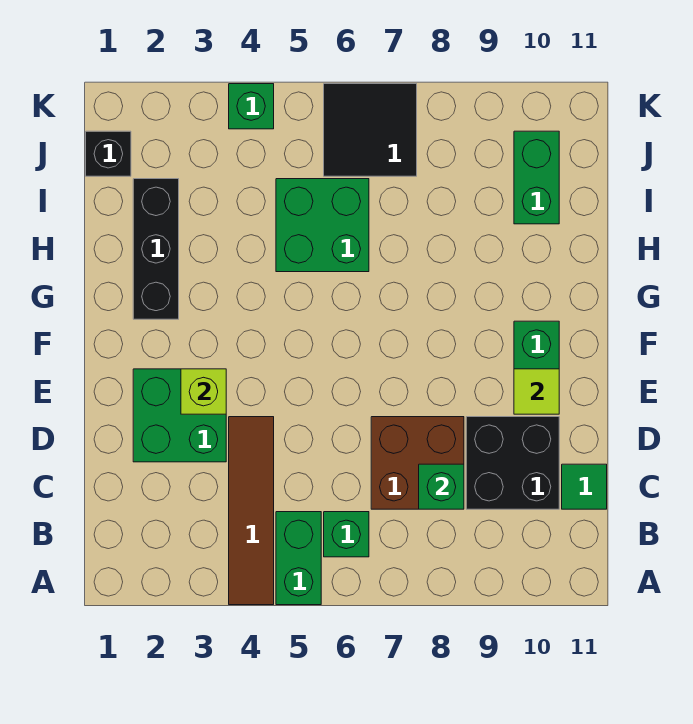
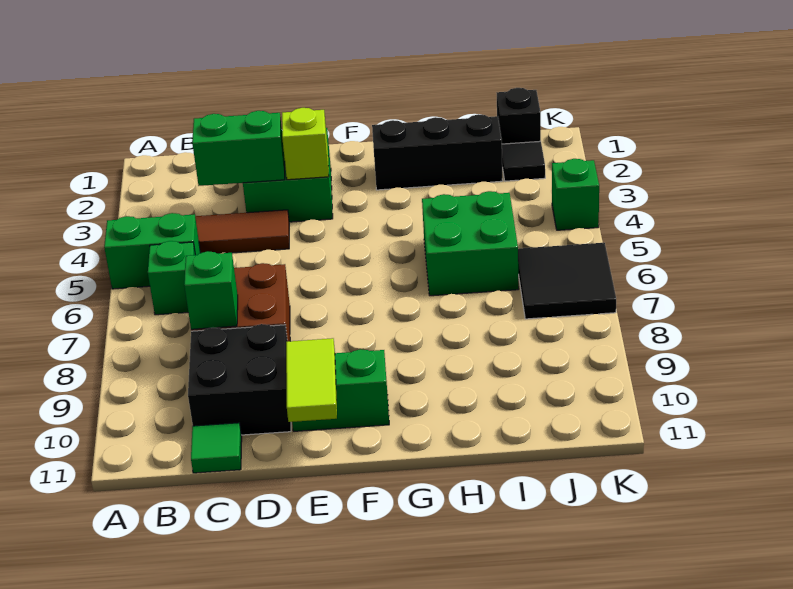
lime 1x1 tile [514,369,559,414] -> lime 1x2 tile [286,338,337,422]
green 1x2 brick [514,131,559,224] -> green 1x2 brick moved to [192,111,285,186]
none -> black 1x1 tile [502,141,545,181]

